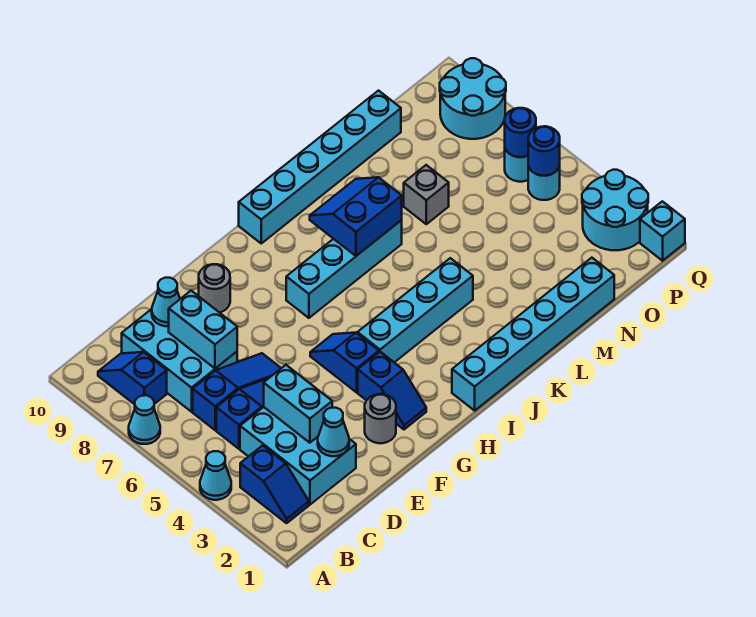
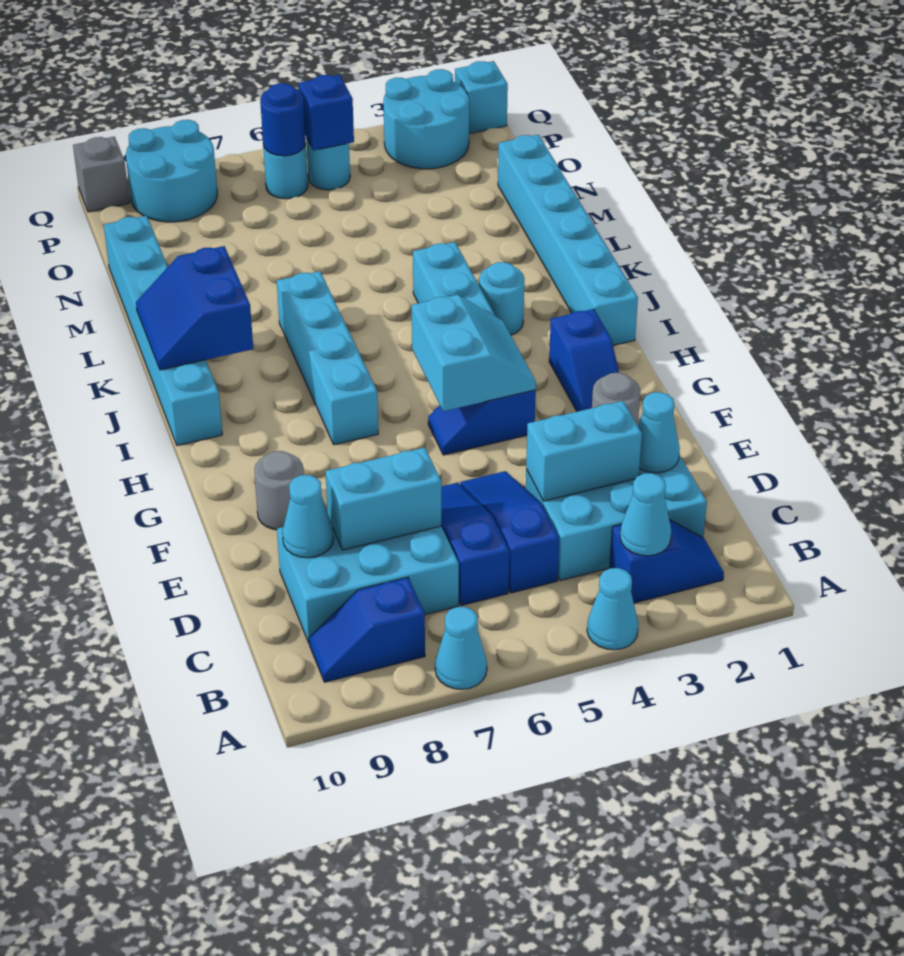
none -> cyan 1x1 cone [620,473,671,556]
blue 1x2 slope [358,352,426,429] -> blue 1x2 slope turned to [549,309,619,412]
none -> cyan 2x2 slope [412,295,536,411]
none -> cyan 1x1 round brick [479,262,524,335]
blue 2x2 slope [310,177,402,256] -> blue 2x2 slope moved to [136,246,253,370]
grey 1x1 brick [404,165,449,224] -> grey 1x1 brick moved to [73,137,129,212]
blue 1x1 round brick [528,126,560,176] -> blue 1x1 brick [299,75,354,150]

